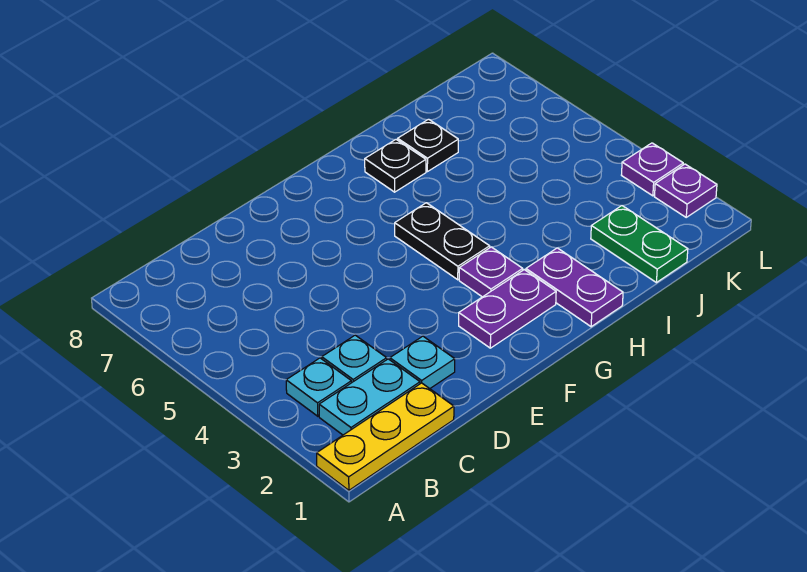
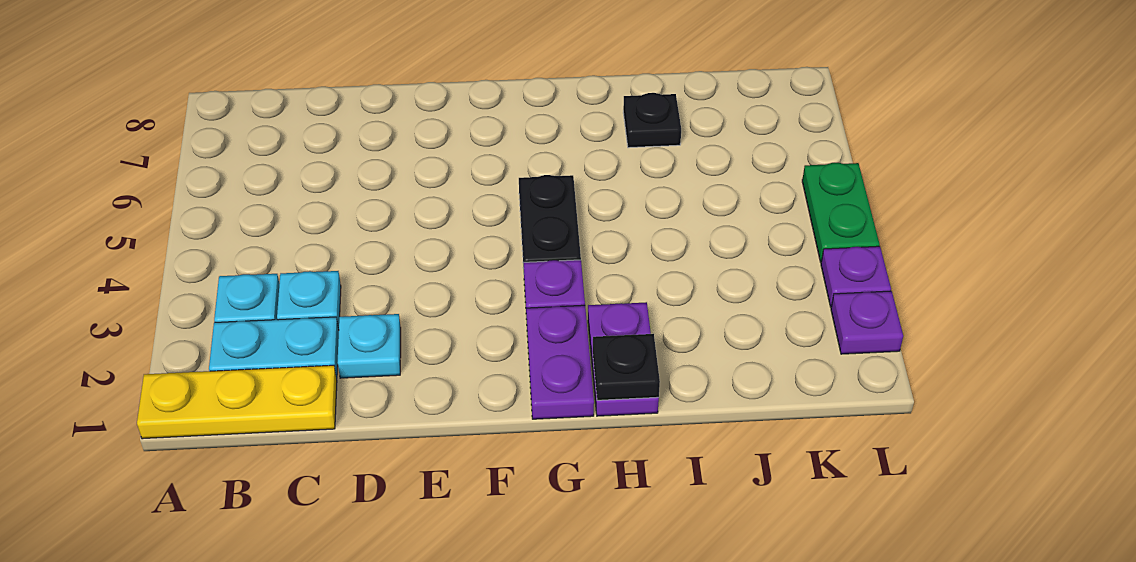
purple 1x2 plate [459,270,556,348] -> purple 1x2 plate turned to [526,305,594,419]
black 1x1 plate [365,140,426,192] -> black 1x1 plate moved to [593,334,660,400]
green 1x2 plate [591,206,688,283] -> green 1x2 plate moved to [802,163,880,262]

